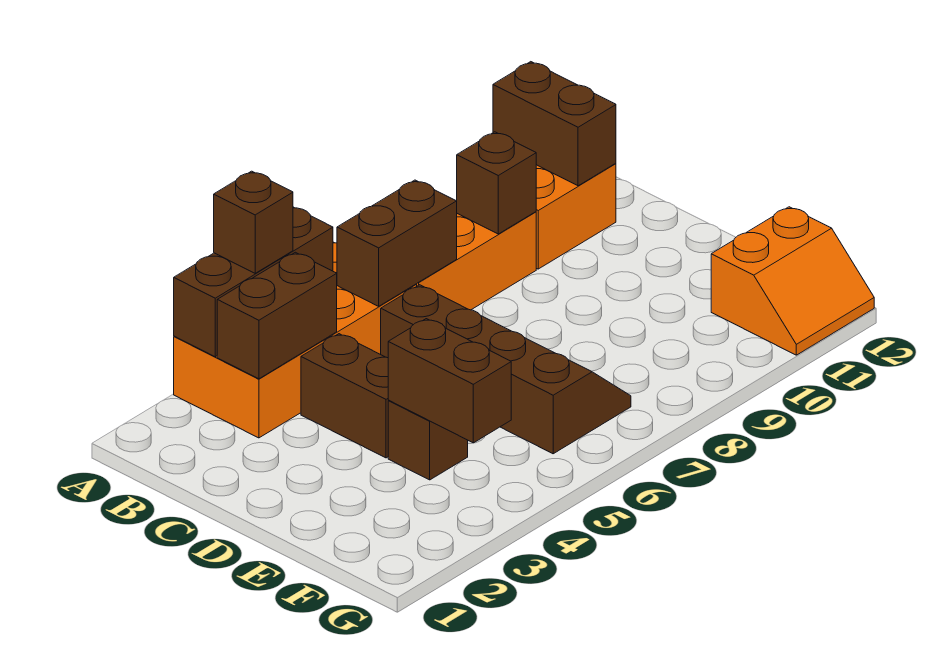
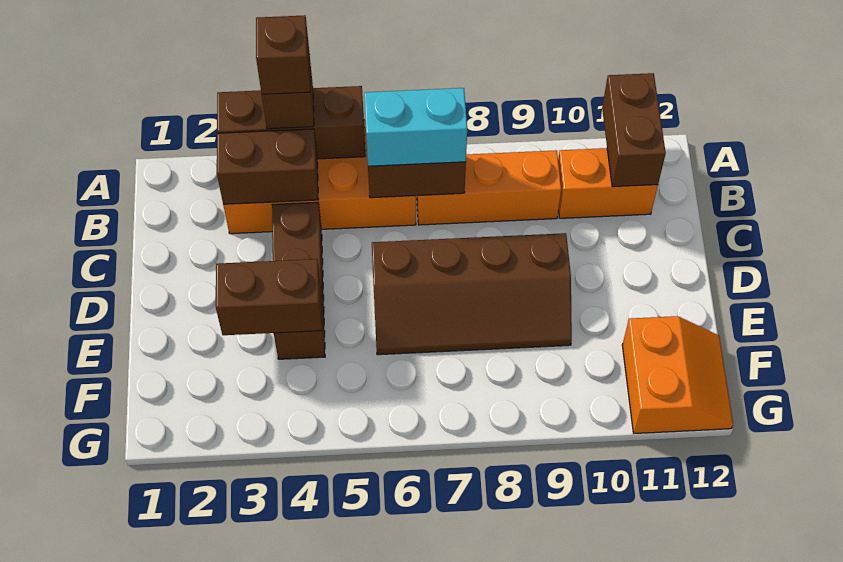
none -> cyan 1x2 brick [364,88,467,166]
brown 1x1 brick [457,132,536,234] -> brown 1x1 brick moved to [256,15,310,94]
brown 2x4 slope [381,285,631,454] -> brown 2x4 slope turned to [372,233,572,355]
brown 1x2 brick [388,319,511,443] -> brown 1x2 brick turned to [216,259,322,335]
orange 2x2 slope [711,207,874,355] -> orange 2x2 slope turned to [622,316,733,434]

